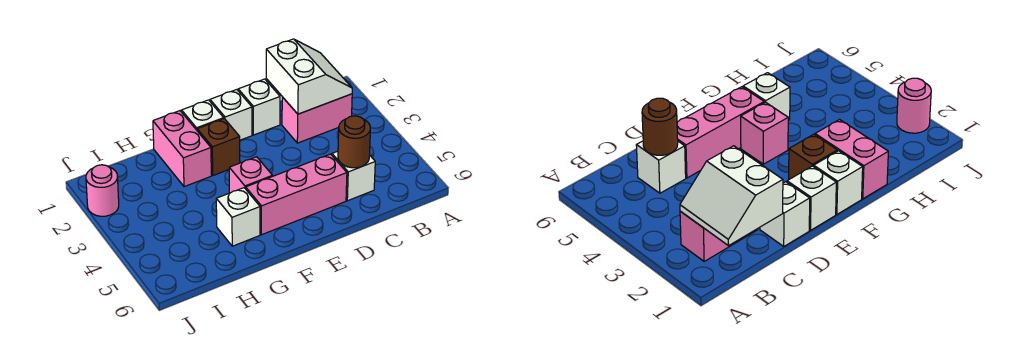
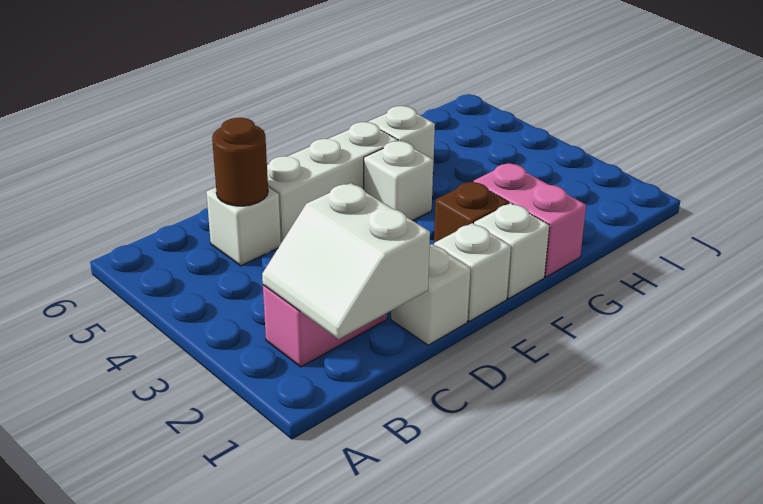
pink 1x3 brick [246,154,347,235] -> white 1x3 brick [267,122,398,243]
pink 1x1 brick [229,157,273,193] -> white 1x1 brick [364,141,433,221]
pink 1x1 round brick [86,165,119,216] -> none

